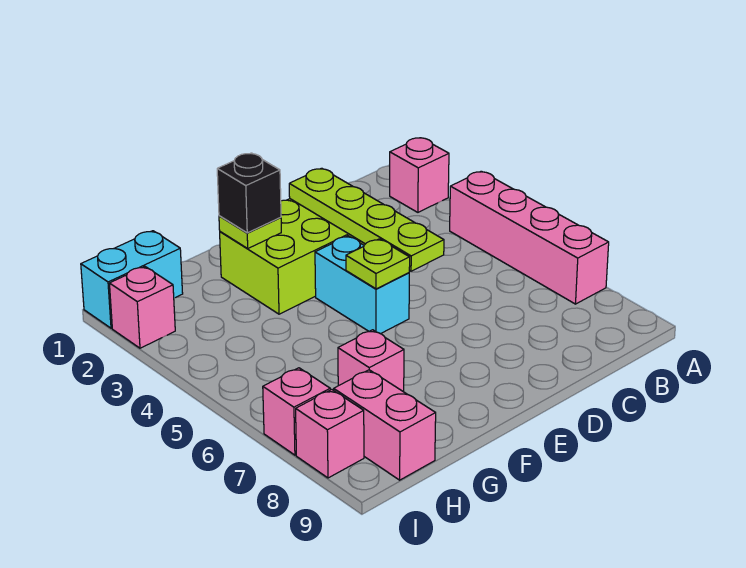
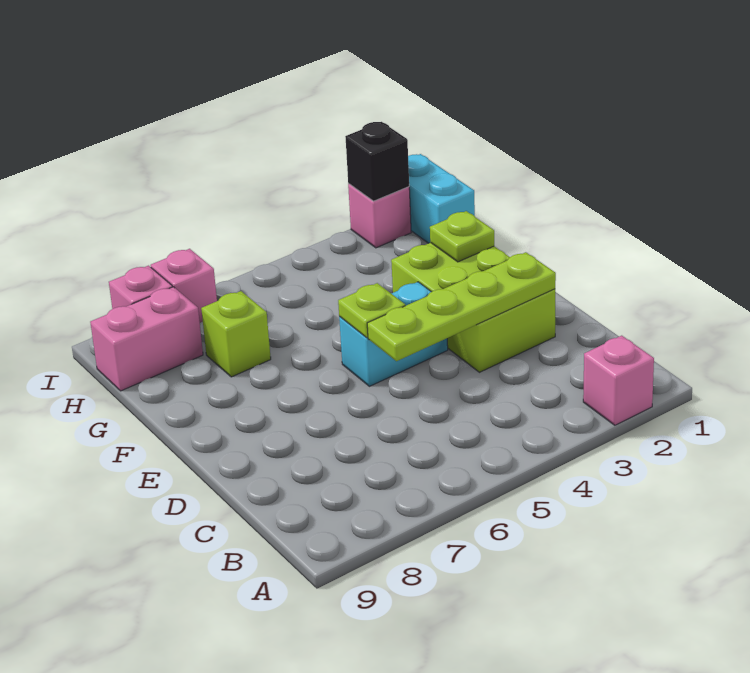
pink 1x4 brick [450,171,609,304] -> none
black 1x1 brick [217,153,281,233] -> black 1x1 brick moved to [345,122,409,201]
pink 1x1 brick [338,330,404,392] -> lime 1x1 brick [201,291,271,377]

